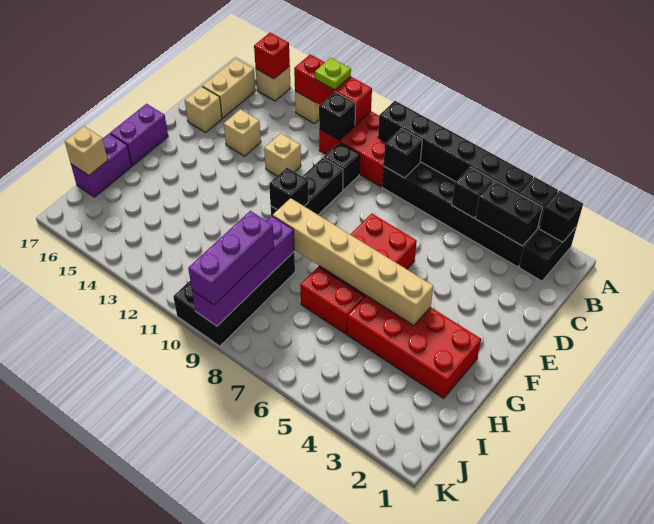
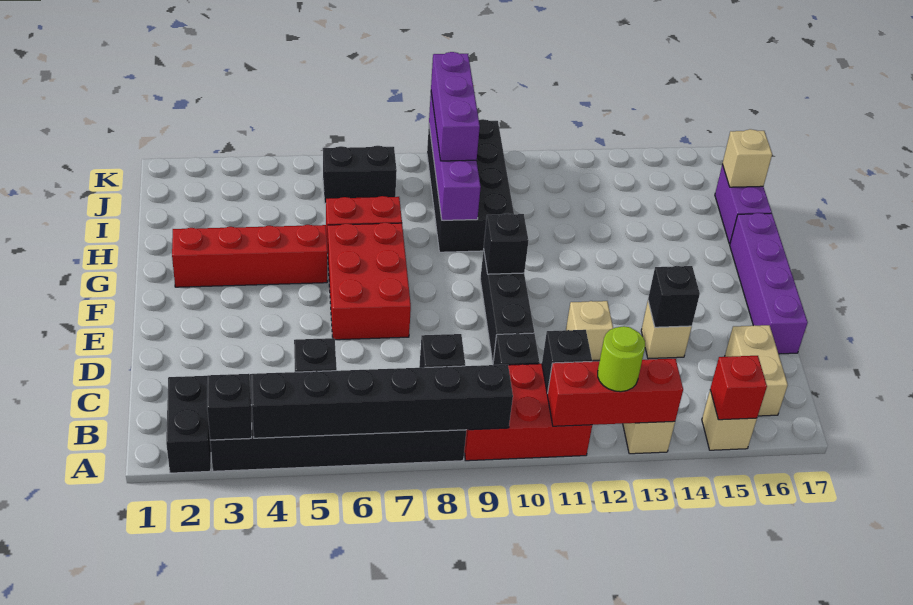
black 1x1 brick [539,191,583,242] -> black 1x1 brick moved to [648,266,700,327]
lime 1x1 plate [315,58,351,90] -> lime 1x1 round brick [598,326,645,392]
black 1x2 brick [475,180,543,246] -> black 1x2 brick moved to [323,146,397,203]
tan 1x1 brick [185,86,222,132] -> none
purple 1x2 brick [110,104,168,166] -> purple 1x4 brick [730,213,808,354]
red 2x4 brick [347,296,481,398] -> red 1x4 brick [172,225,327,287]
tan 1x6 brick [273,198,433,326] -> none

